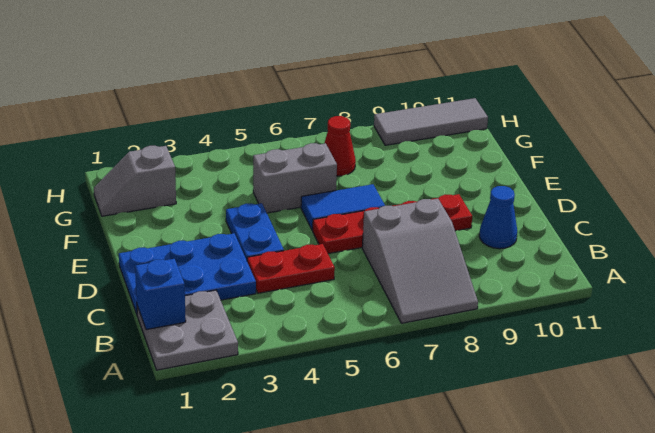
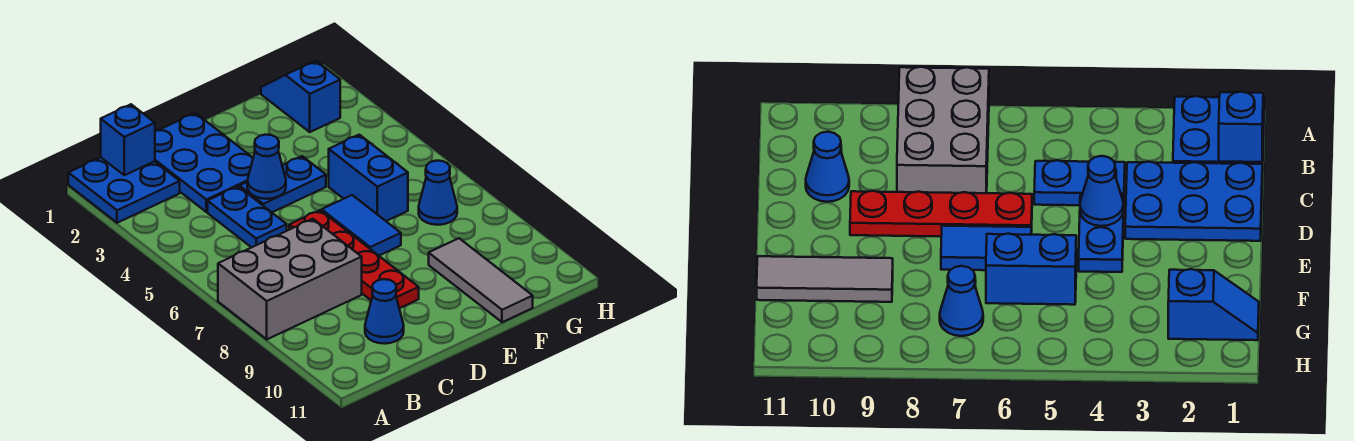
grey 2x2 plate [137,290,238,370] -> blue 2x2 plate [68,157,180,223]
grey 2x3 slope [362,199,478,323] -> grey 2x3 brick [218,219,362,339]
red 1x2 plate [247,244,335,293] -> blue 1x2 plate [208,186,287,247]
none -> blue 1x1 cone [247,135,286,199]
grey 1x2 brick [253,143,337,213] -> blue 1x2 brick [329,135,408,221]
grey 1x2 slope [94,146,176,216] -> blue 1x2 slope [261,61,340,132]
red 1x1 cone [324,116,356,176] -> blue 1x1 cone [419,161,457,225]
grey 1x3 tile [374,98,488,145] -> grey 1x3 tile moved to [429,238,533,322]

